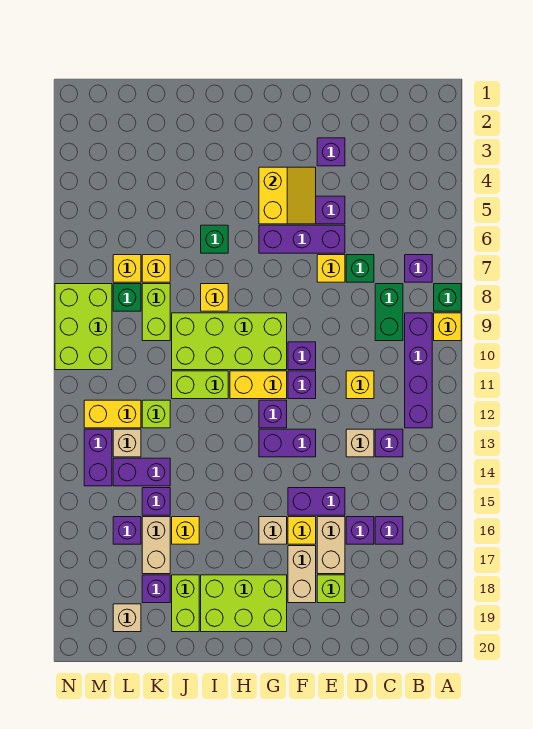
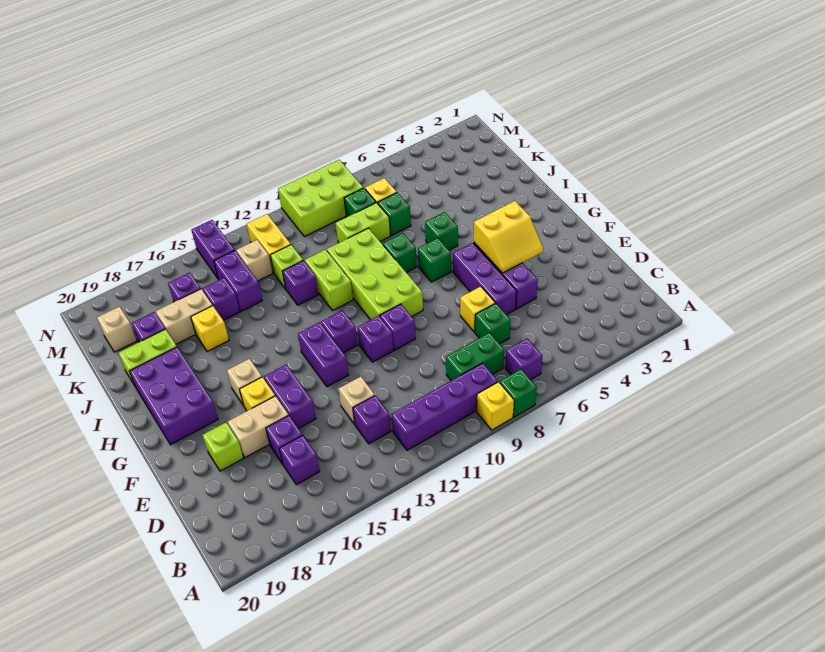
yellow 1x1 brick [346,371,374,399] -> none
purple 1x1 brick [317,138,345,166] -> purple 1x1 brick moved to [283,261,319,305]
tan 1x2 brick [288,546,316,603] -> none
yellow 1x2 brick [230,371,287,399] -> none
lime 2x3 brick [201,575,287,632] -> purple 2x3 brick [130,347,218,445]
none -> green 1x1 brick [418,238,451,282]
yellow 1x1 brick [201,284,228,311] -> green 1x1 brick [383,233,417,272]
yellow 1x1 brick [142,255,170,282] -> green 1x1 brick [378,193,411,236]
purple 1x2 brick [84,429,112,486] -> purple 1x2 brick turned to [191,220,235,278]

